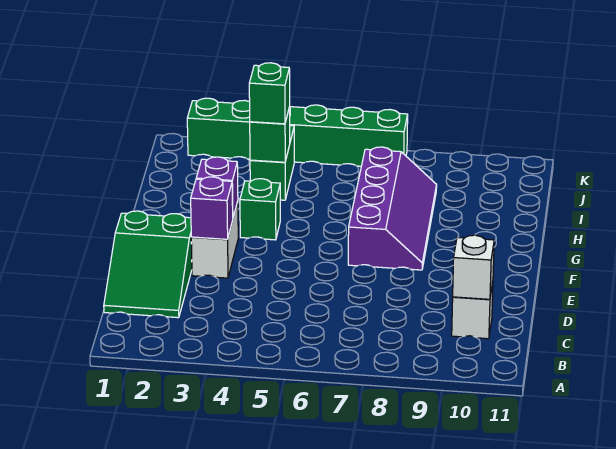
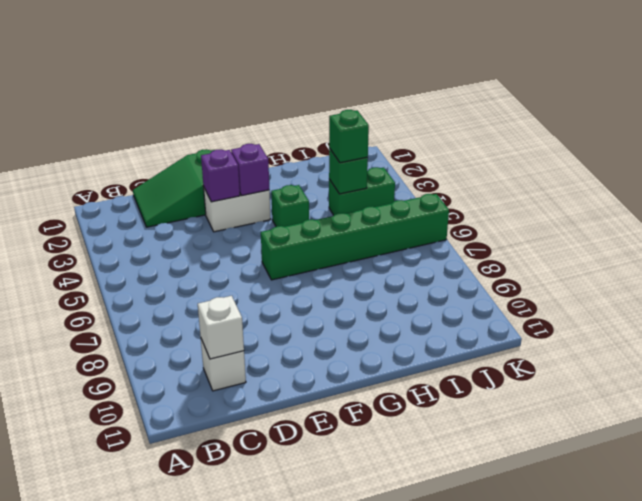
purple 2x4 slope [348,147,437,270] -> none
green 1x6 brick [187,98,408,166] -> green 1x6 brick turned to [261,194,449,280]

